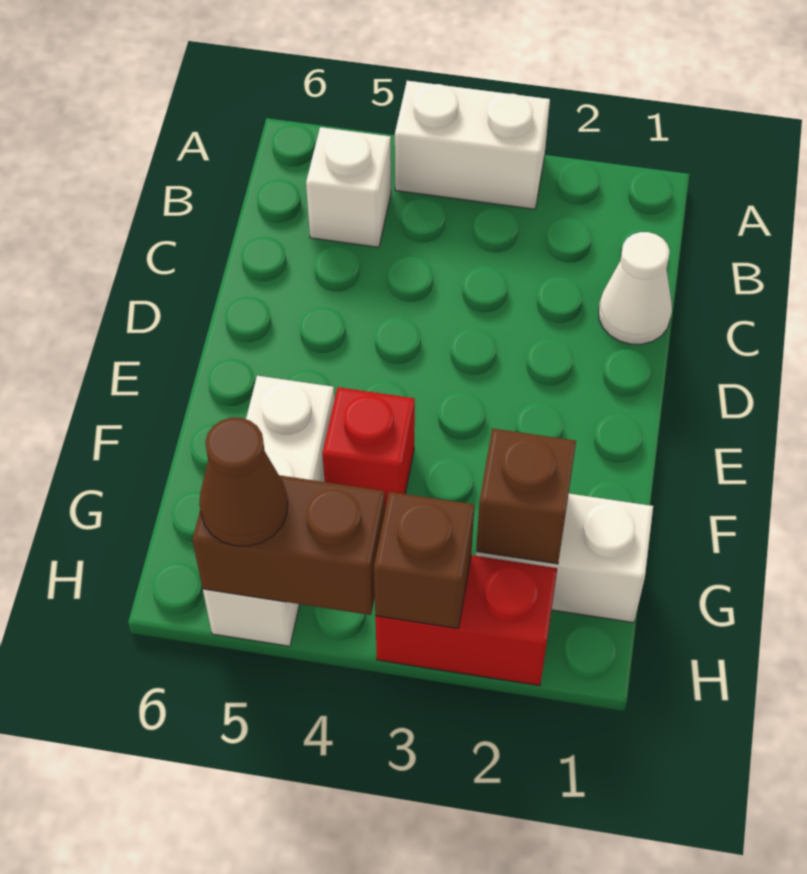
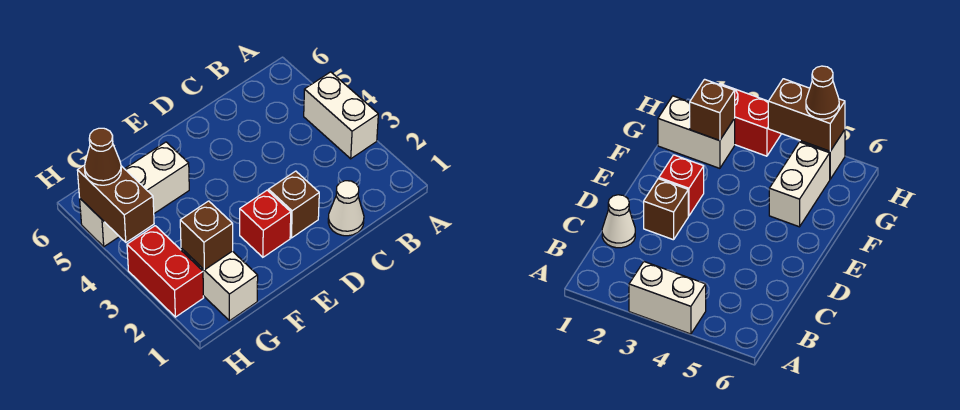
white 1x1 brick [306,127,391,247] -> none
red 1x1 brick [323,387,415,509] -> red 1x1 brick moved to [240,190,291,257]
brown 1x1 brick [374,492,474,629] -> brown 1x1 brick moved to [269,171,319,238]

